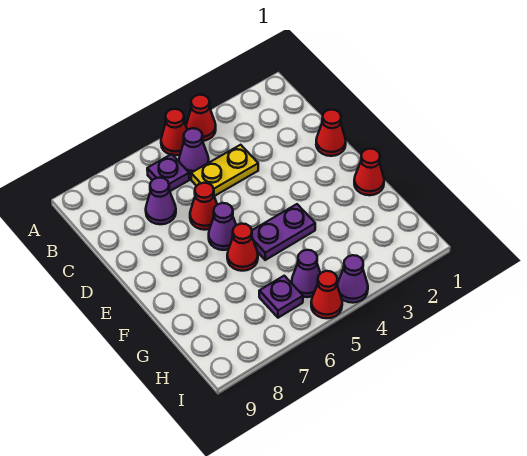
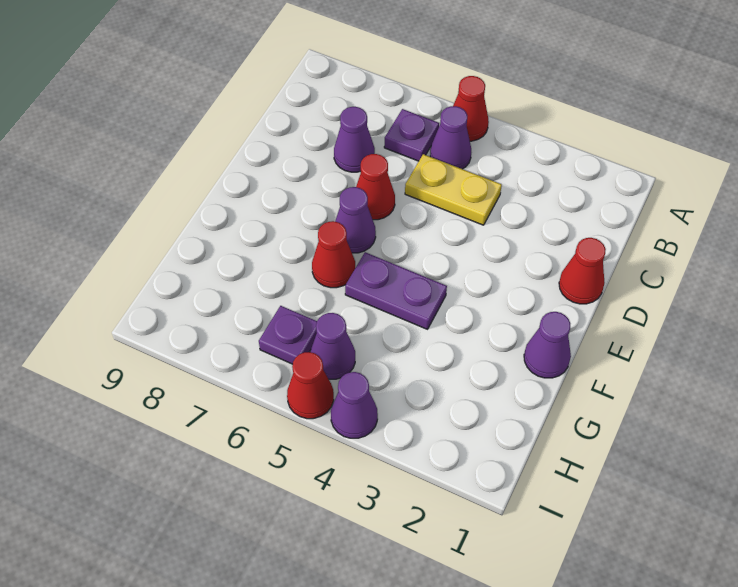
red 1x1 cone [186,95,216,141] -> none
red 1x1 cone [354,149,384,195] -> purple 1x1 cone [524,312,571,378]

